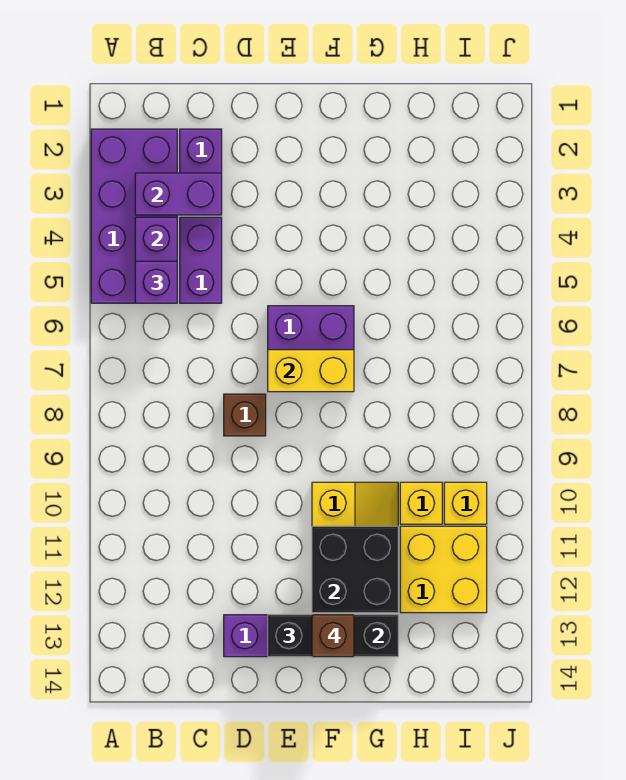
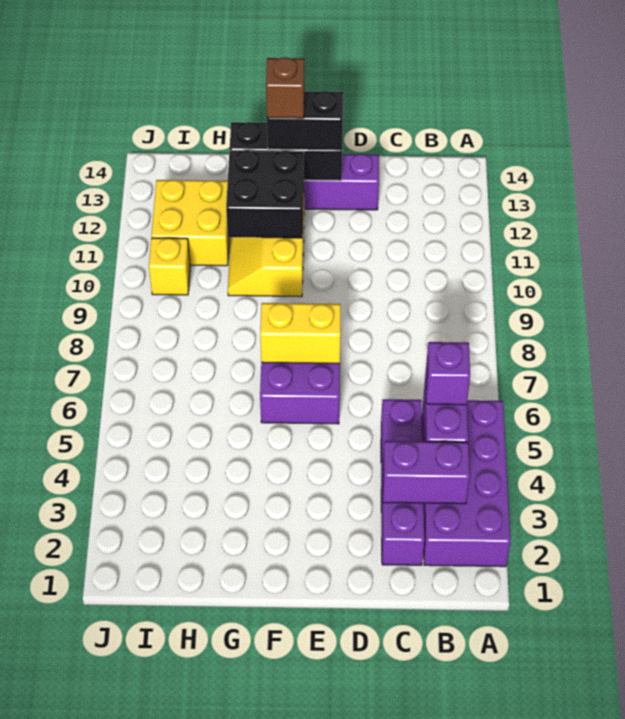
brown 1x1 brick [224,394,266,436] -> none
yellow 1x1 brick [400,482,442,524] -> none

